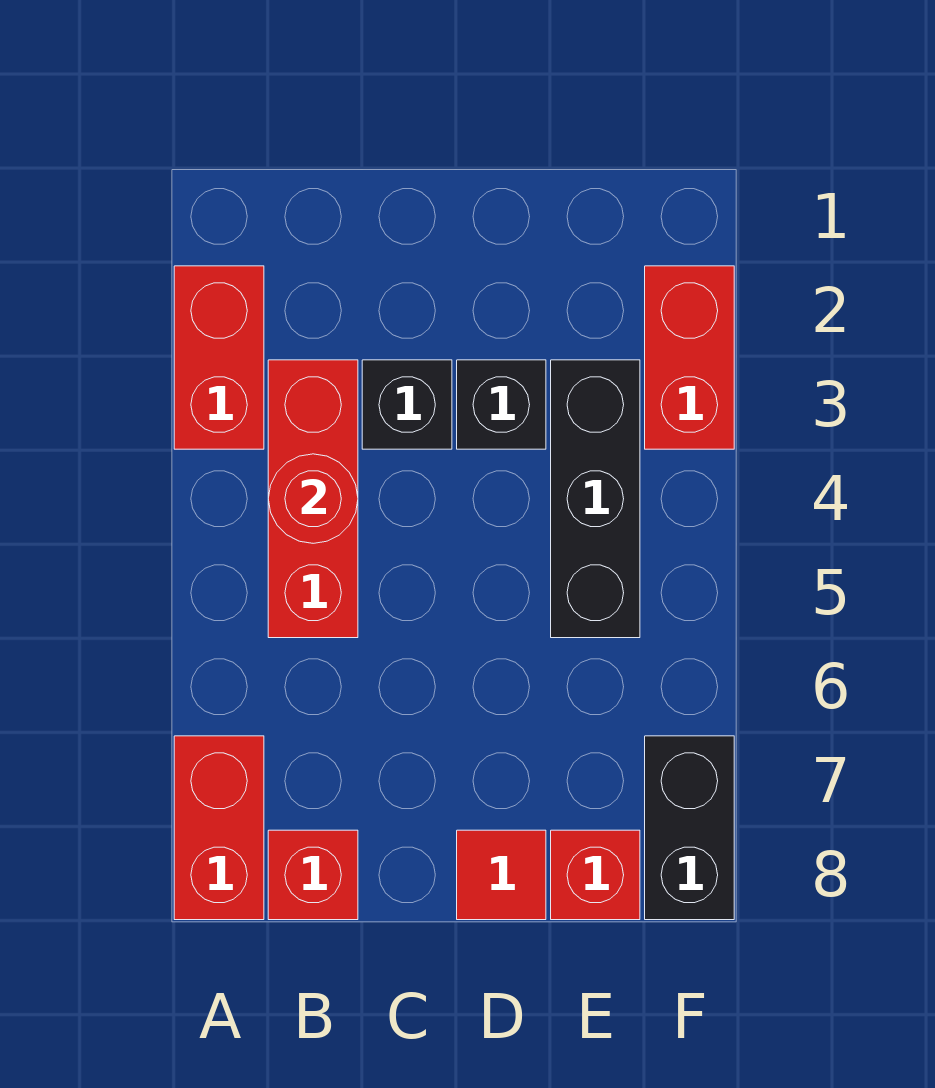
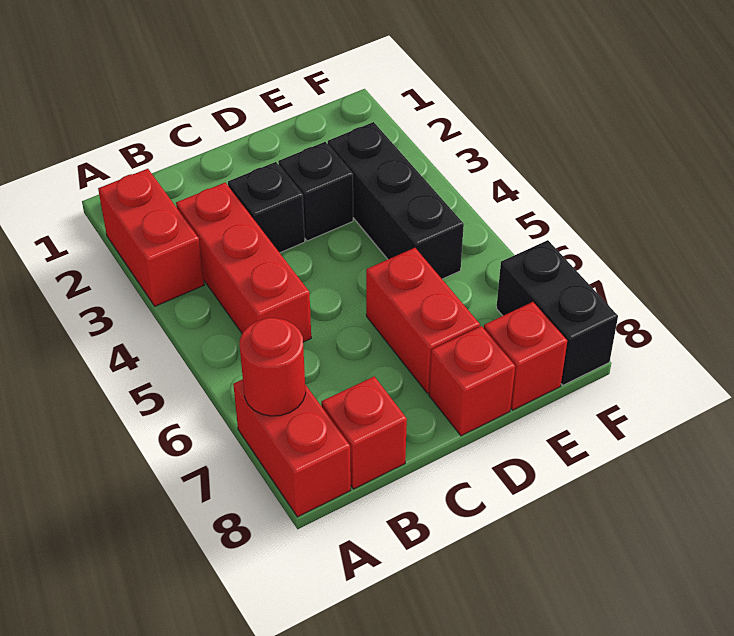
red 1x1 round brick [268,454,358,543] -> red 1x1 round brick moved to [240,318,306,416]
red 1x1 tile [457,830,546,920] -> red 1x1 brick [429,326,515,436]
red 1x2 brick [645,266,734,449] -> red 1x2 brick moved to [366,248,480,393]

